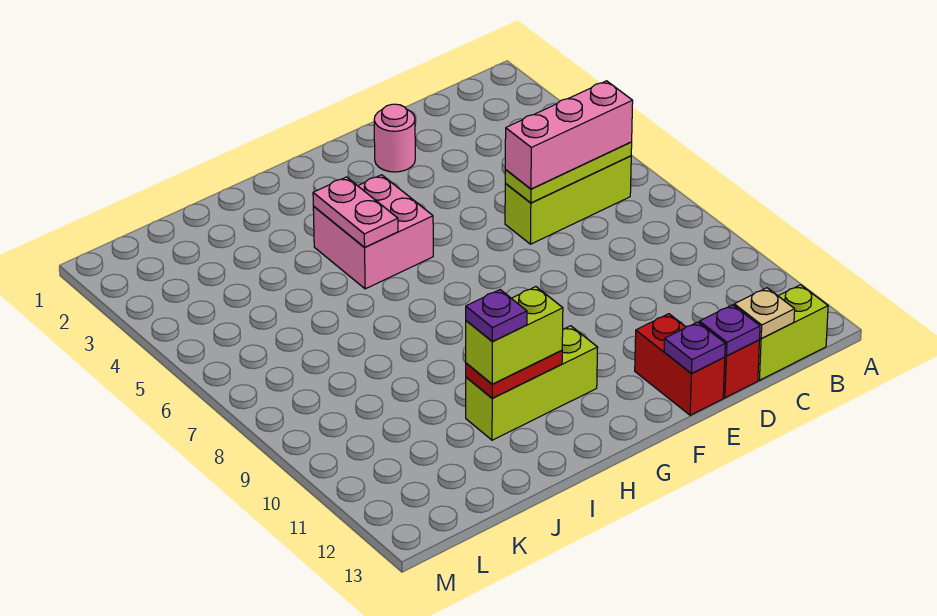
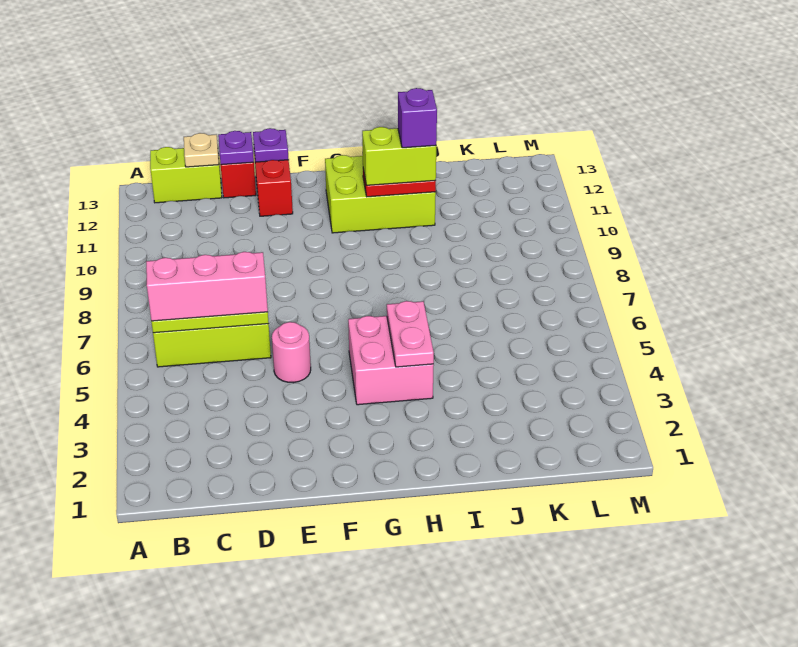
pink 1x1 round brick [374,104,415,172] -> pink 1x1 round brick moved to [272,322,311,383]
lime 1x3 brick [466,326,598,440] -> lime 2x3 brick [325,155,436,233]
purple 1x1 plate [466,290,527,341] -> purple 1x1 brick [398,88,437,148]

